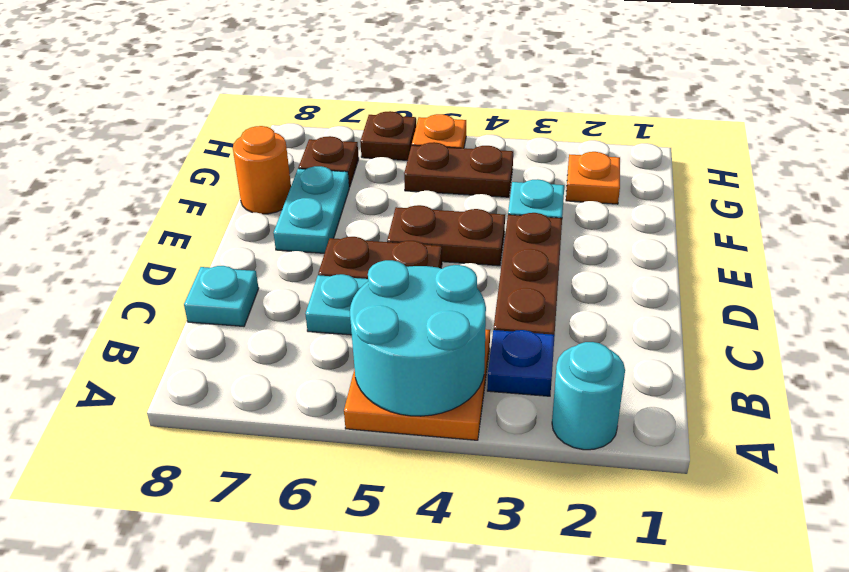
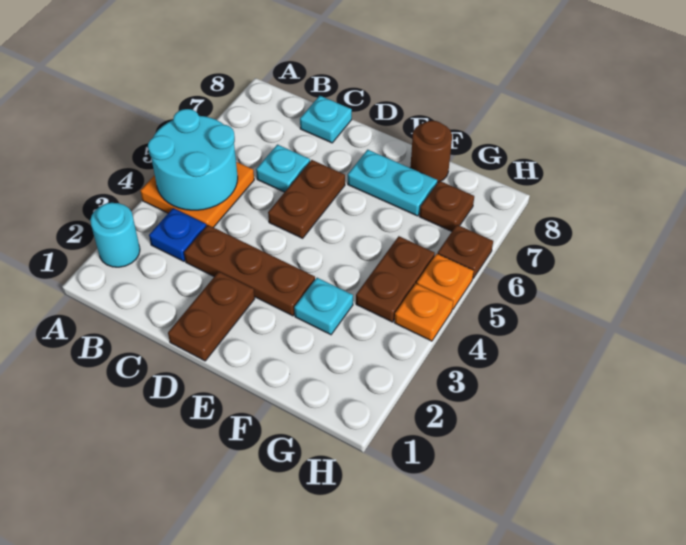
brown 1x2 plate [387,205,505,266] -> brown 1x2 plate moved to [168,272,255,361]
orange 1x1 round brick [233,126,291,214] -> brown 1x1 round brick [410,121,452,183]
orange 1x1 plate [566,152,620,204] -> orange 1x1 plate moved to [394,284,453,341]

